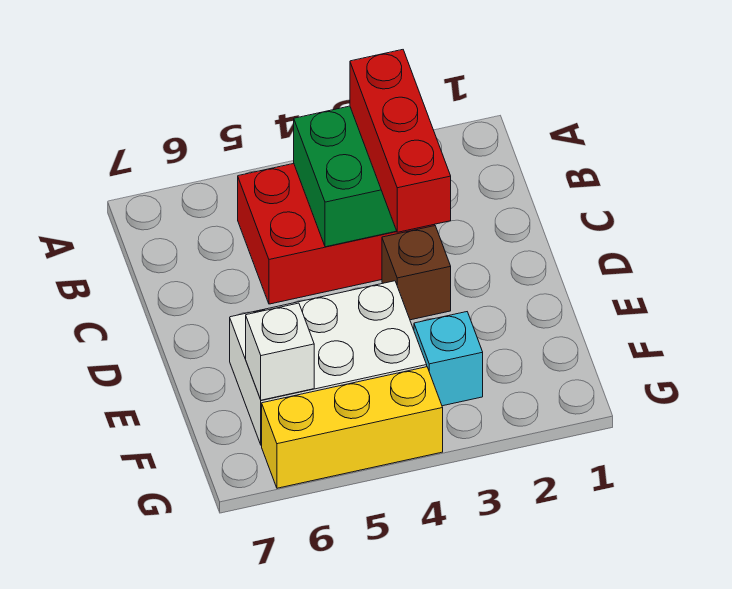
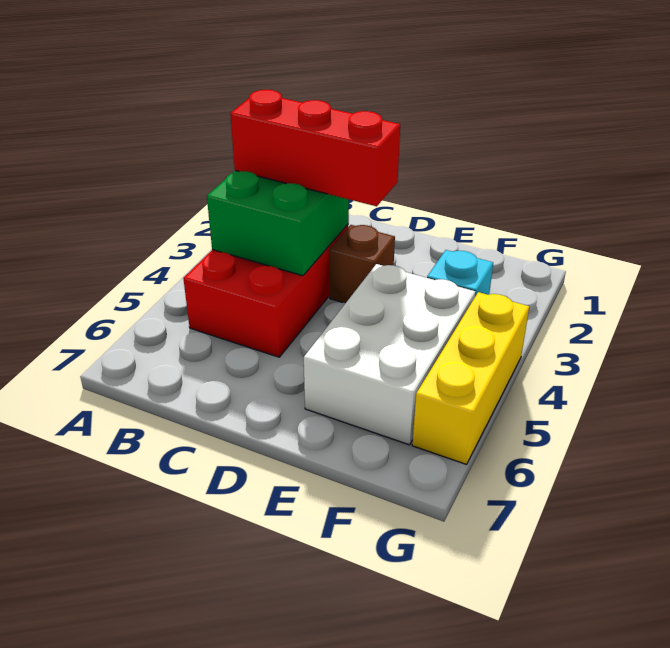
white 1x1 brick [246,303,314,400] -> none

